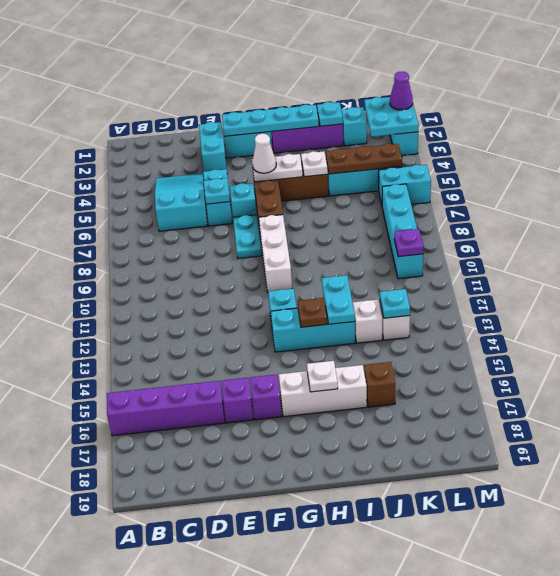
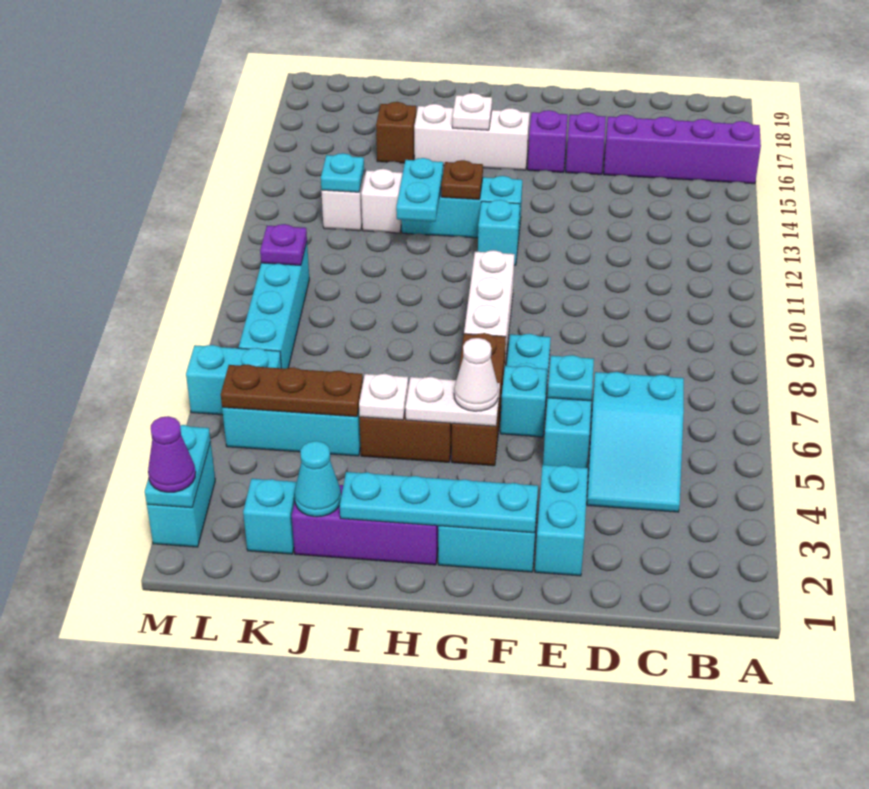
cyan 1x1 plate [317,102,343,126] -> cyan 1x1 cone [295,441,341,517]
cyan 2x2 plate [364,97,419,137] -> cyan 1x2 plate [145,425,211,508]

